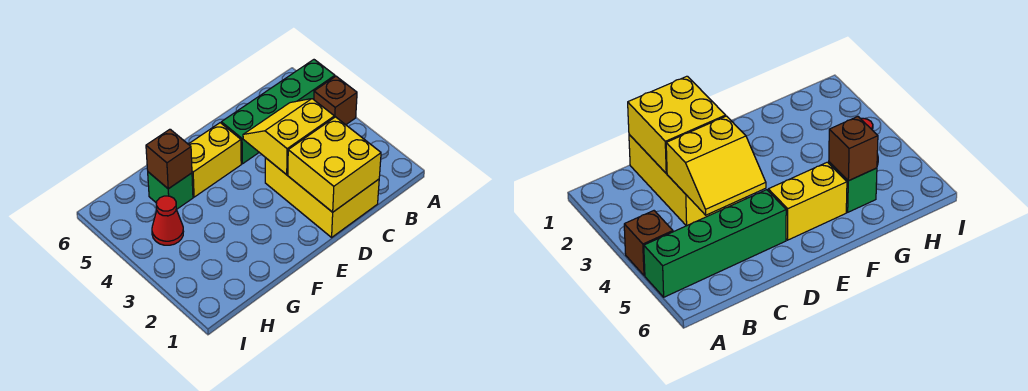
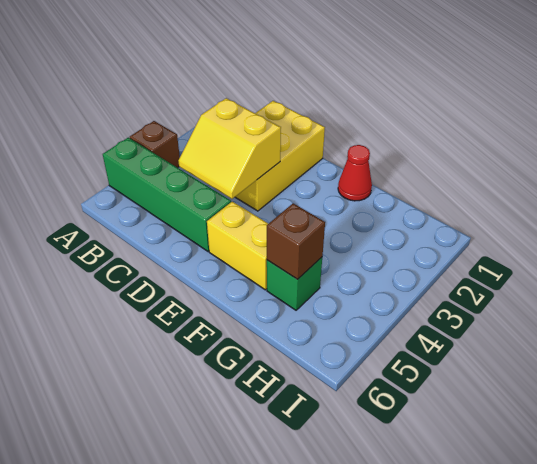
yellow 2x2 brick [288,117,381,212] -> none
red 1x1 cone [152,196,184,245] -> red 1x1 cone moved to [338,145,372,201]

